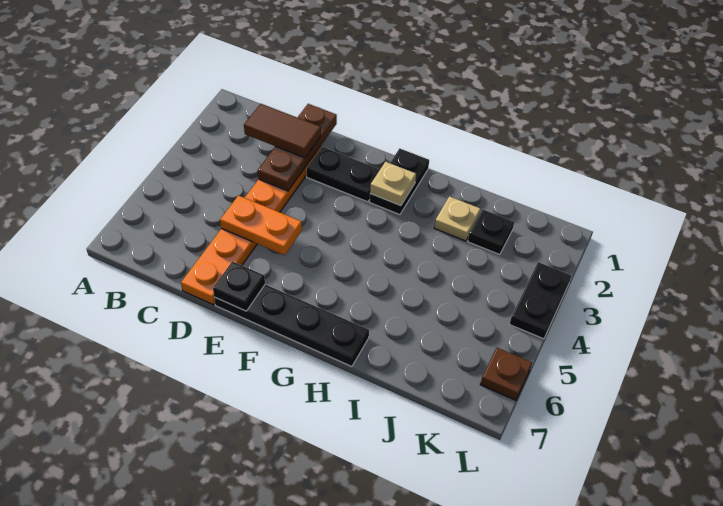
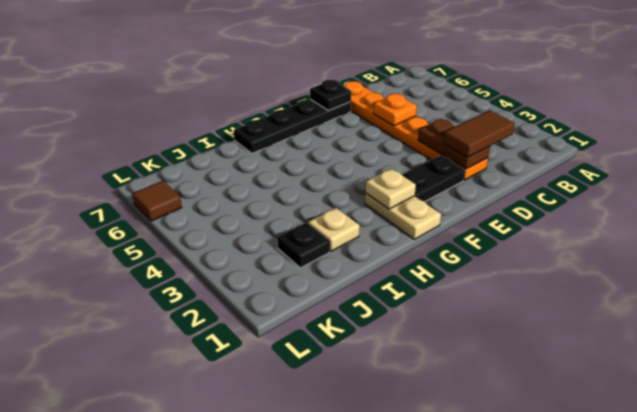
brown 1x3 plate [258,104,337,191] -> brown 1x2 plate [418,119,490,169]
orange 1x2 plate [220,195,302,255] -> orange 1x1 plate [373,94,417,126]
black 1x2 plate [370,148,429,215] -> tan 1x2 plate [365,193,441,239]
black 1x2 plate [510,262,572,339] -> none
brown 1x1 plate [480,348,532,400] -> brown 1x1 tile [132,181,182,221]

